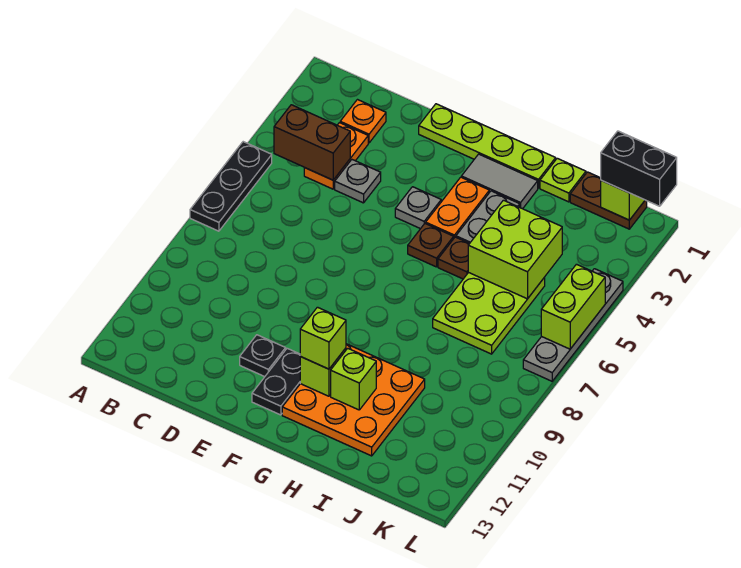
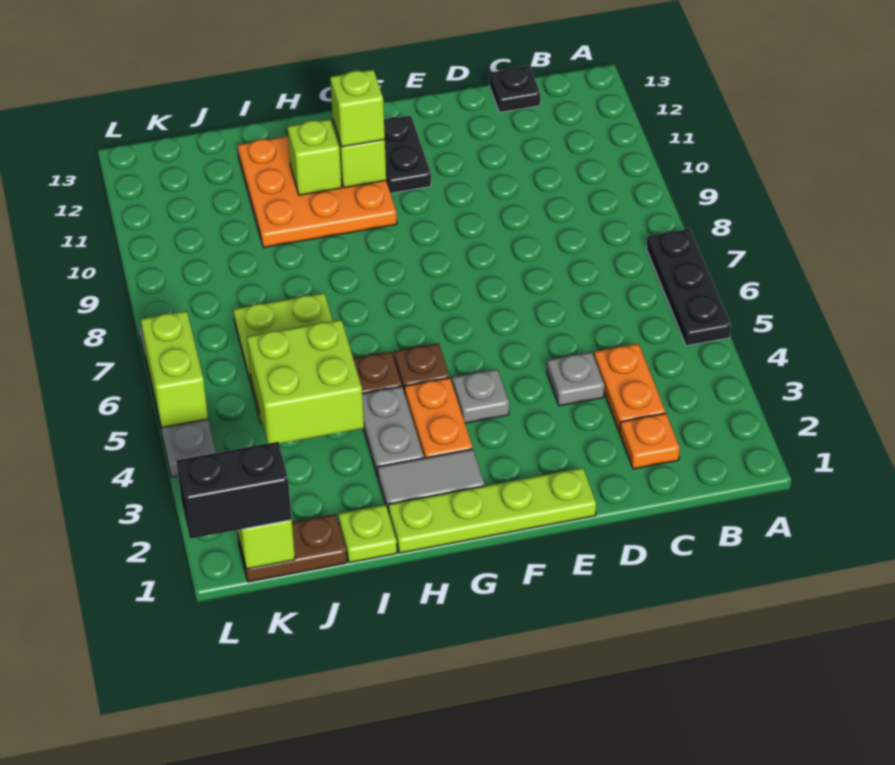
brown 1x2 brick [274,105,350,180] -> none
black 1x1 plate [240,335,286,377] -> black 1x1 plate moved to [489,66,540,112]

